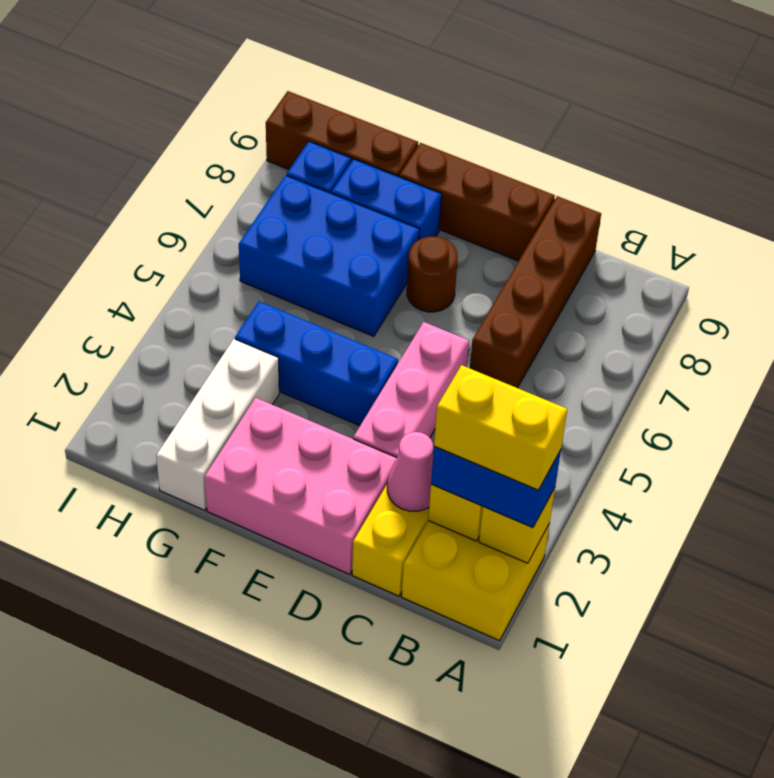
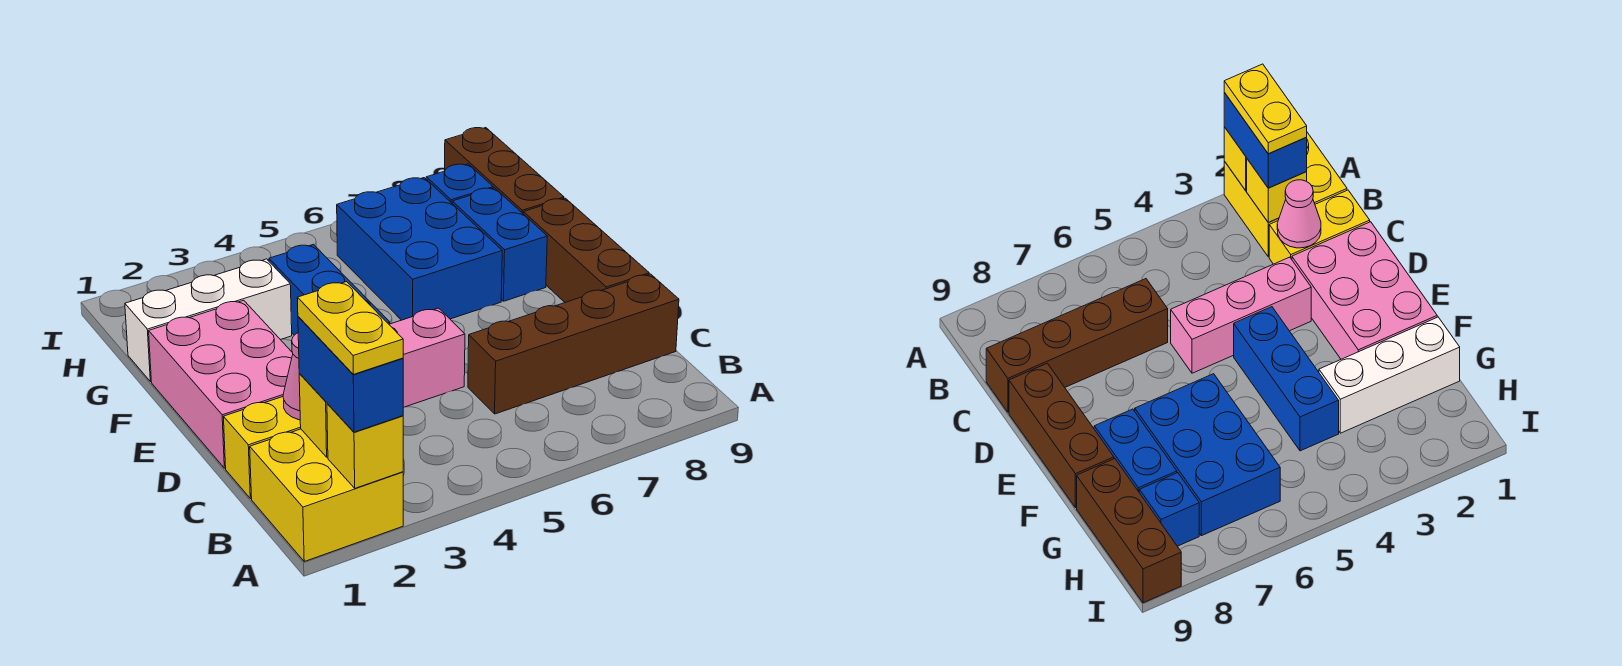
yellow 1x2 brick [434,365,567,490] -> yellow 1x2 plate [297,282,403,374]
brown 1x1 round brick [407,237,458,312] -> none

